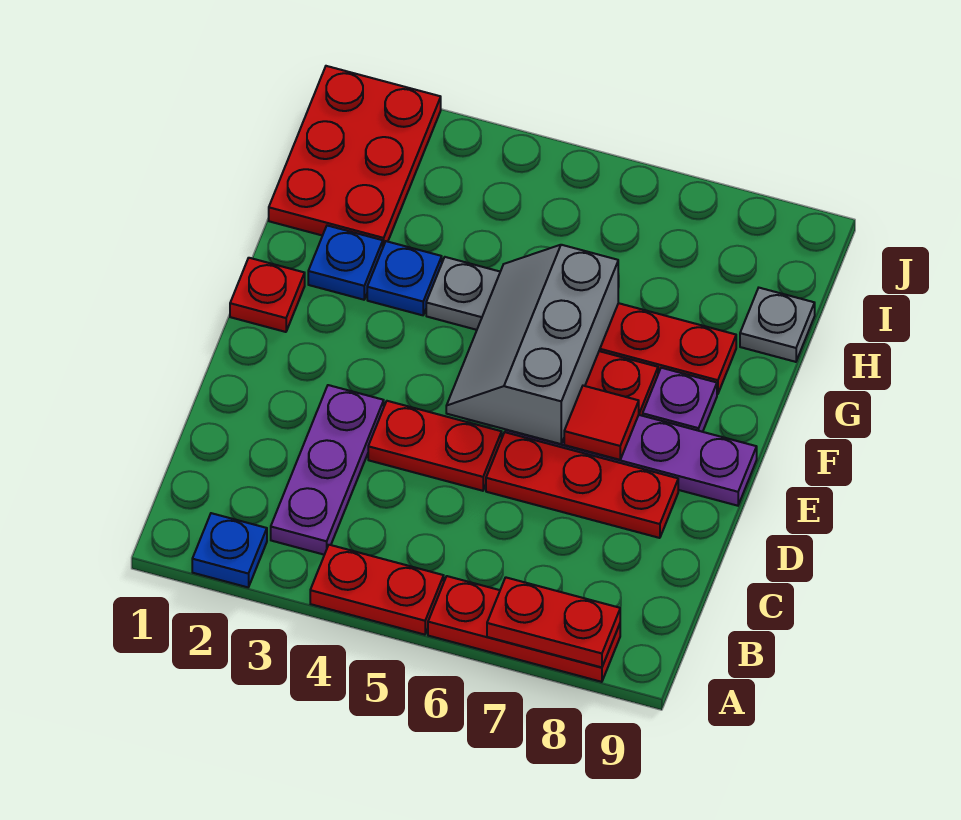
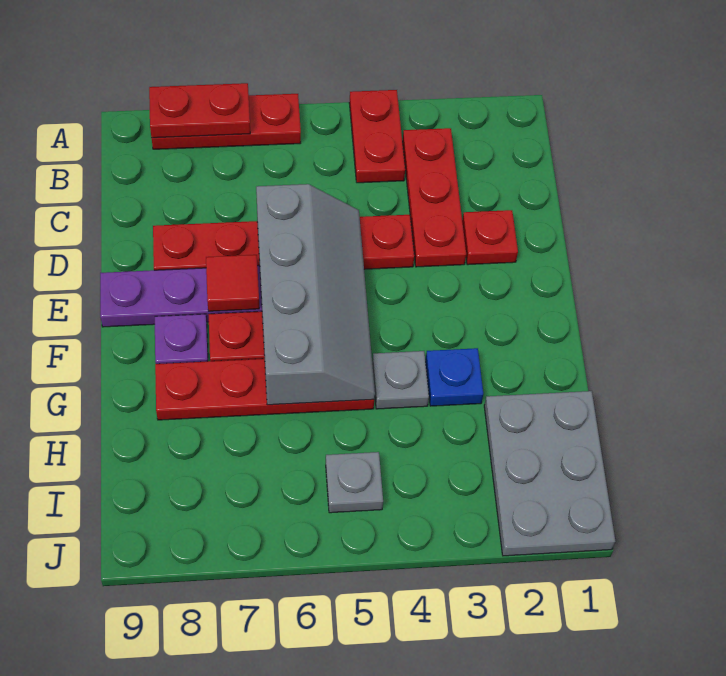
blue 1x1 plate [192,513,267,587] -> none
red 1x2 plate [310,545,444,635] -> red 1x2 plate turned to [349,90,405,183]
purple 1x3 plate [271,385,384,555] -> red 1x3 plate [402,128,466,267]
grey 2x3 slope [446,245,618,444] -> grey 2x4 slope [256,184,375,405]
red 1x1 plate [230,258,305,332] -> red 1x1 plate moved to [462,210,518,265]
blue 1x1 plate [308,226,383,300] -> none
red 2x3 plate [269,66,441,246] -> grey 2x3 plate [484,391,615,556]
grey 1x1 plate [740,288,815,362] -> grey 1x1 plate moved to [326,452,383,513]

